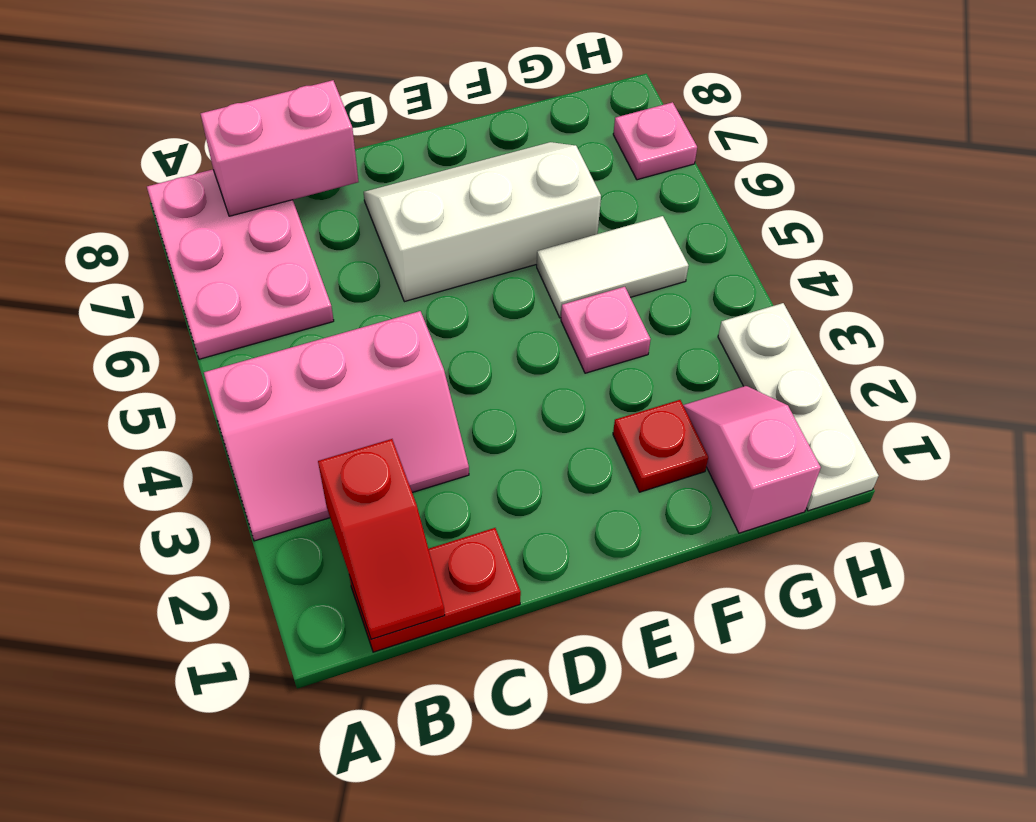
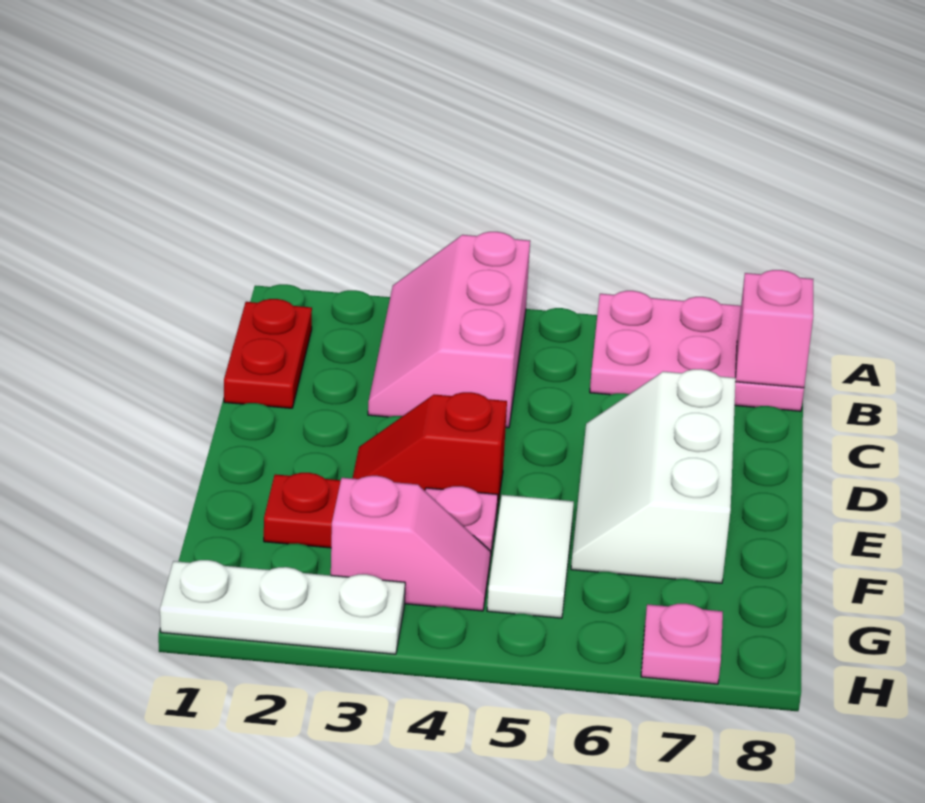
red 1x2 slope [318,439,445,639] -> red 1x2 slope moved to [352,392,507,511]
pink 1x2 brick [201,80,358,216] -> pink 1x1 brick [735,270,813,388]
white 2x3 slope [364,142,601,302] -> white 2x3 slope turned to [571,369,736,583]
pink 1x2 slope [683,386,821,533] -> pink 1x2 slope moved to [331,476,491,611]

